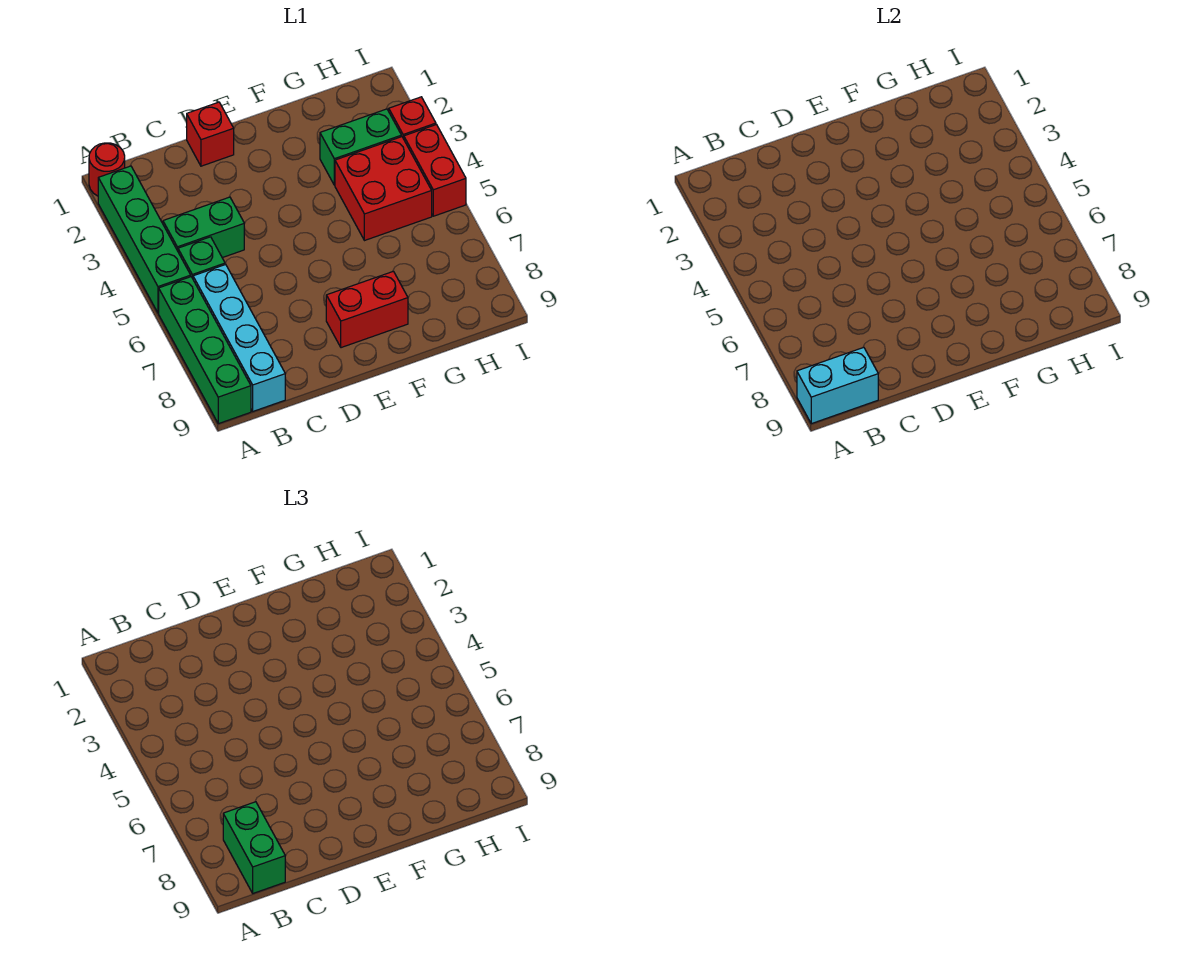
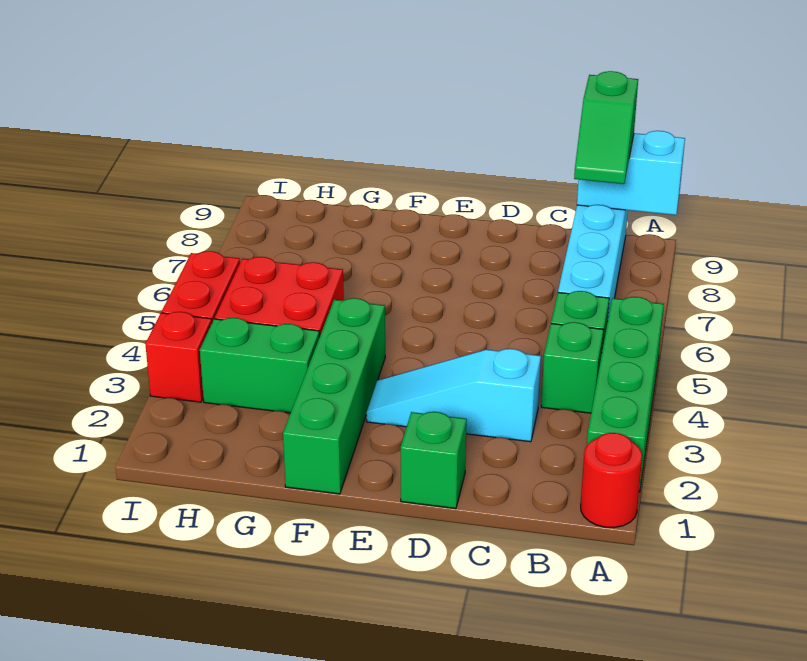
green 1x4 brick [159,277,251,424] -> green 1x4 brick moved to [283,298,385,494]
green 1x2 brick [163,197,244,258] -> green 1x1 brick [541,322,604,413]
green 1x2 brick [223,802,285,893] -> green 1x2 slope [574,71,638,184]
none -> cyan 1x3 slope [366,349,541,442]
red 1x1 brick [187,102,234,166] -> green 1x1 brick [401,412,467,508]
red 1x2 brick [326,271,408,348] -> none

